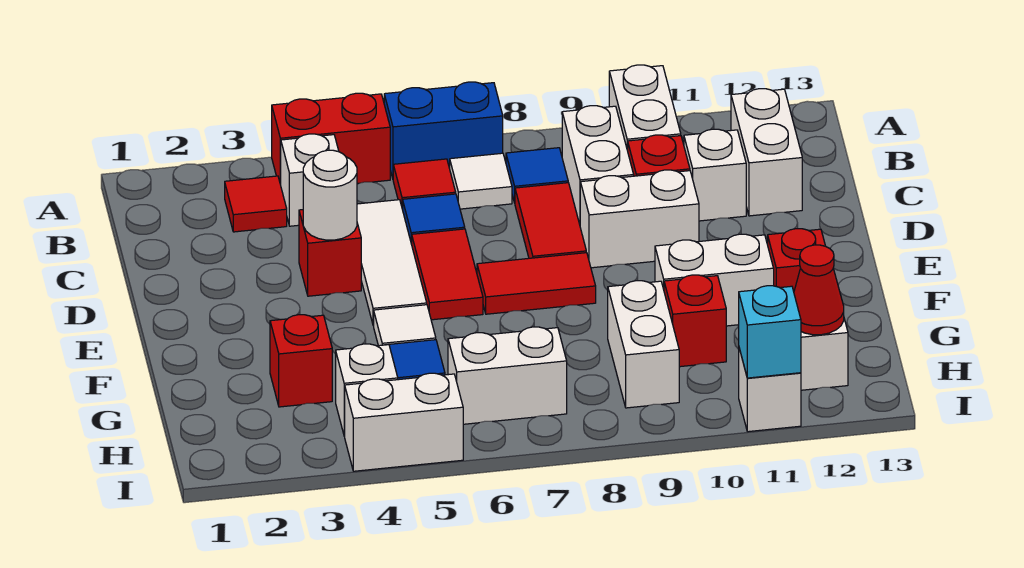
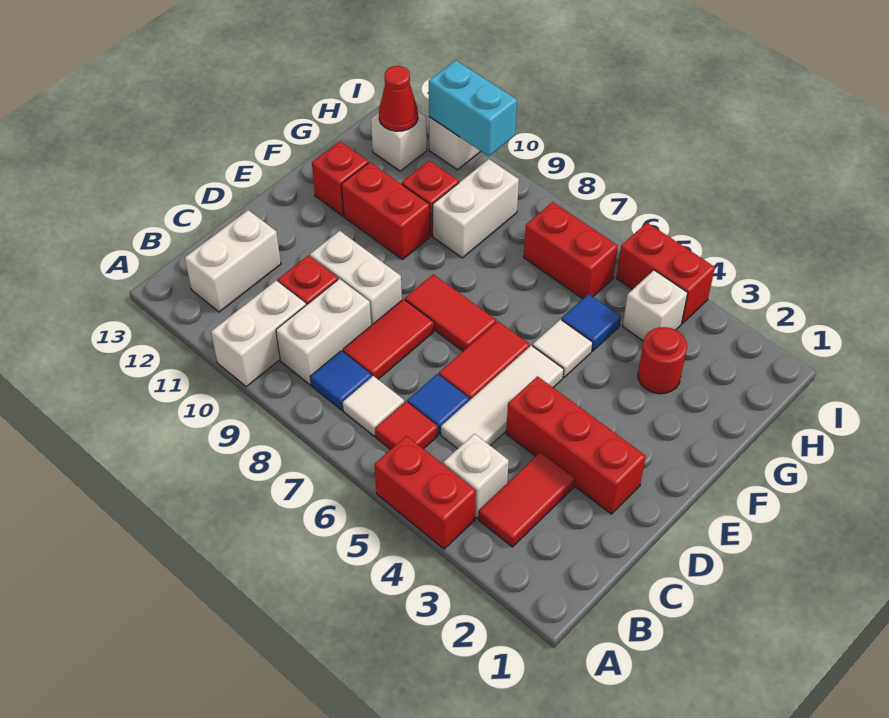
blue 1x2 brick [384,82,503,178] -> none
red 1x1 tile [225,176,287,232] -> red 1x2 tile [478,452,575,547]
white 1x1 brick [684,129,746,221] -> none
red 1x1 brick [299,210,361,296] -> red 1x3 brick [506,376,646,514]
white 1x1 round brick [303,150,357,240] -> none
white 1x2 brick [655,234,774,326] -> red 1x2 brick [341,162,430,260]
red 1x1 brick [270,315,332,407] -> red 1x1 round brick [638,327,687,394]
white 1x2 brick [448,327,567,424] -> red 1x2 brick [524,202,618,299]
white 1x2 brick [345,373,463,471] -> red 1x2 brick [616,223,715,324]
cyan 1x1 brick [739,286,801,378] -> cyan 1x2 brick [429,60,517,156]

